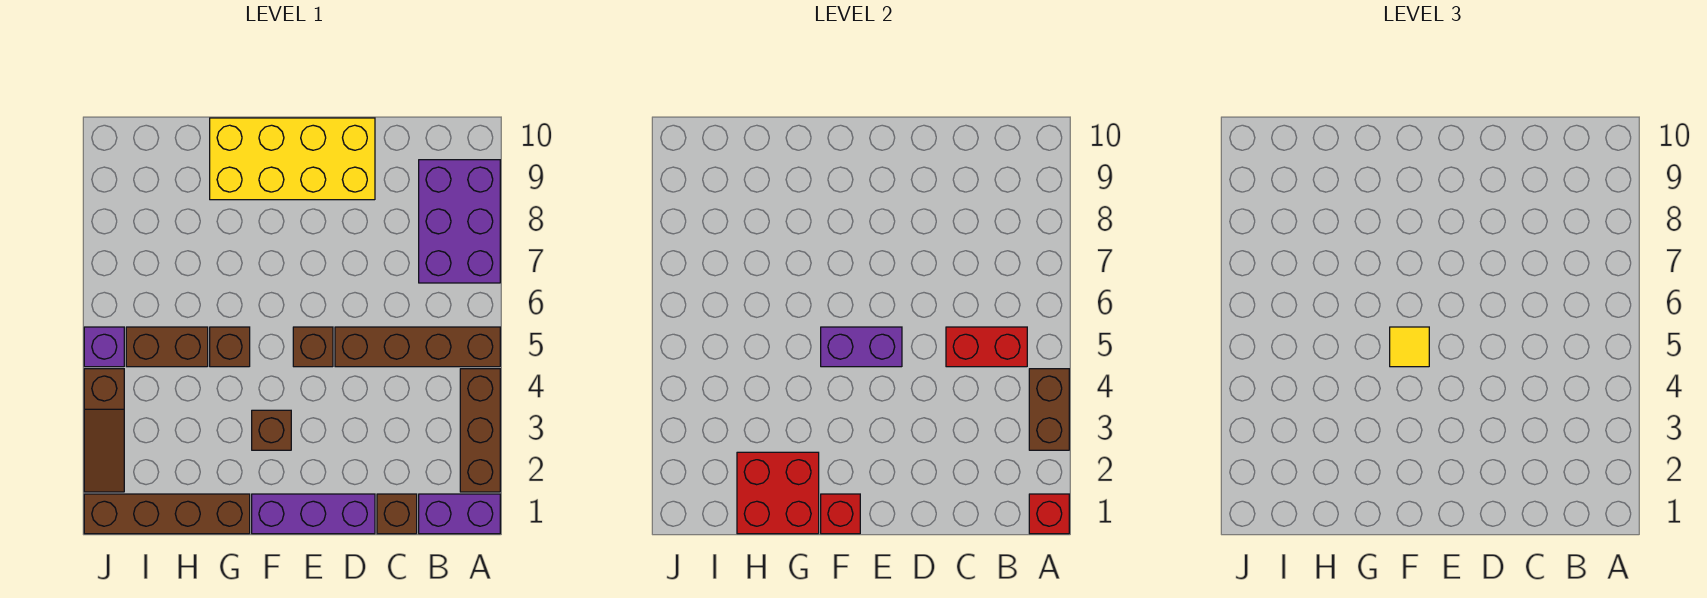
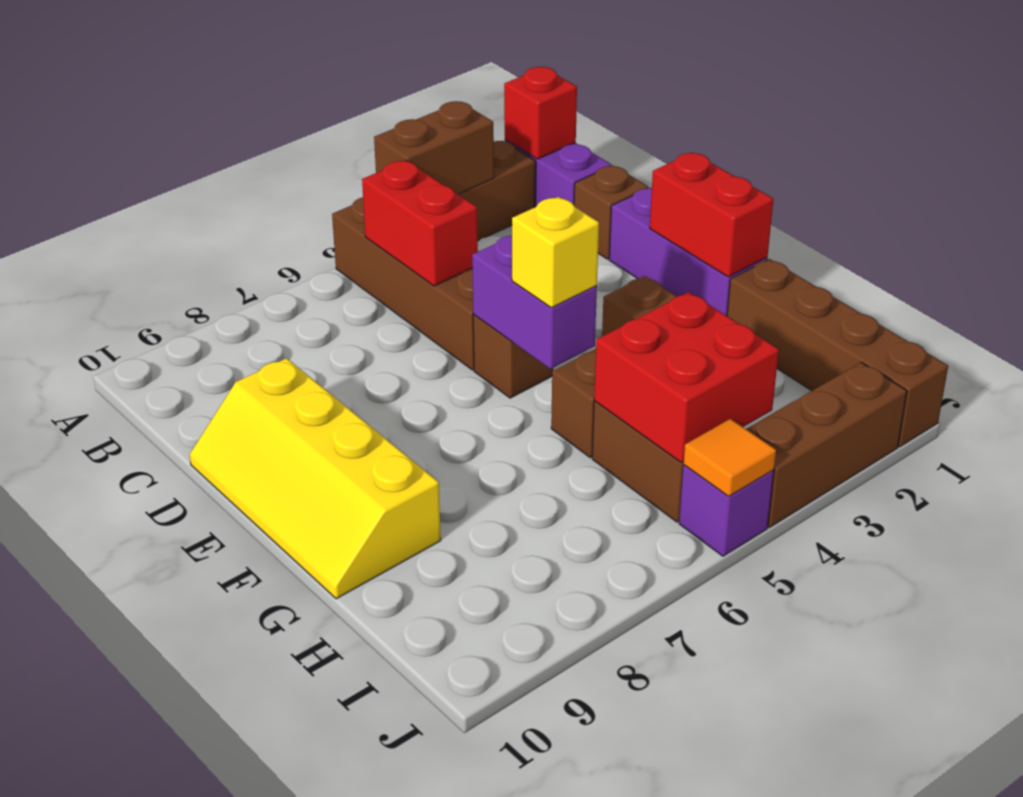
purple 2x3 brick [419,160,500,283] -> none
yellow 2x4 brick [210,118,375,200] -> yellow 2x4 slope [190,358,441,599]
red 1x1 brick [821,494,860,534] -> red 1x2 brick [650,153,773,277]
yellow 1x1 tile [1390,327,1429,367] -> yellow 1x1 brick [512,197,599,308]
red 2x2 brick [737,452,819,534] -> red 2x2 brick moved to [594,292,779,462]
brown 1x3 slope [84,369,124,492] -> brown 1x3 brick [747,362,907,528]
none -> orange 1x1 tile [684,419,776,496]

